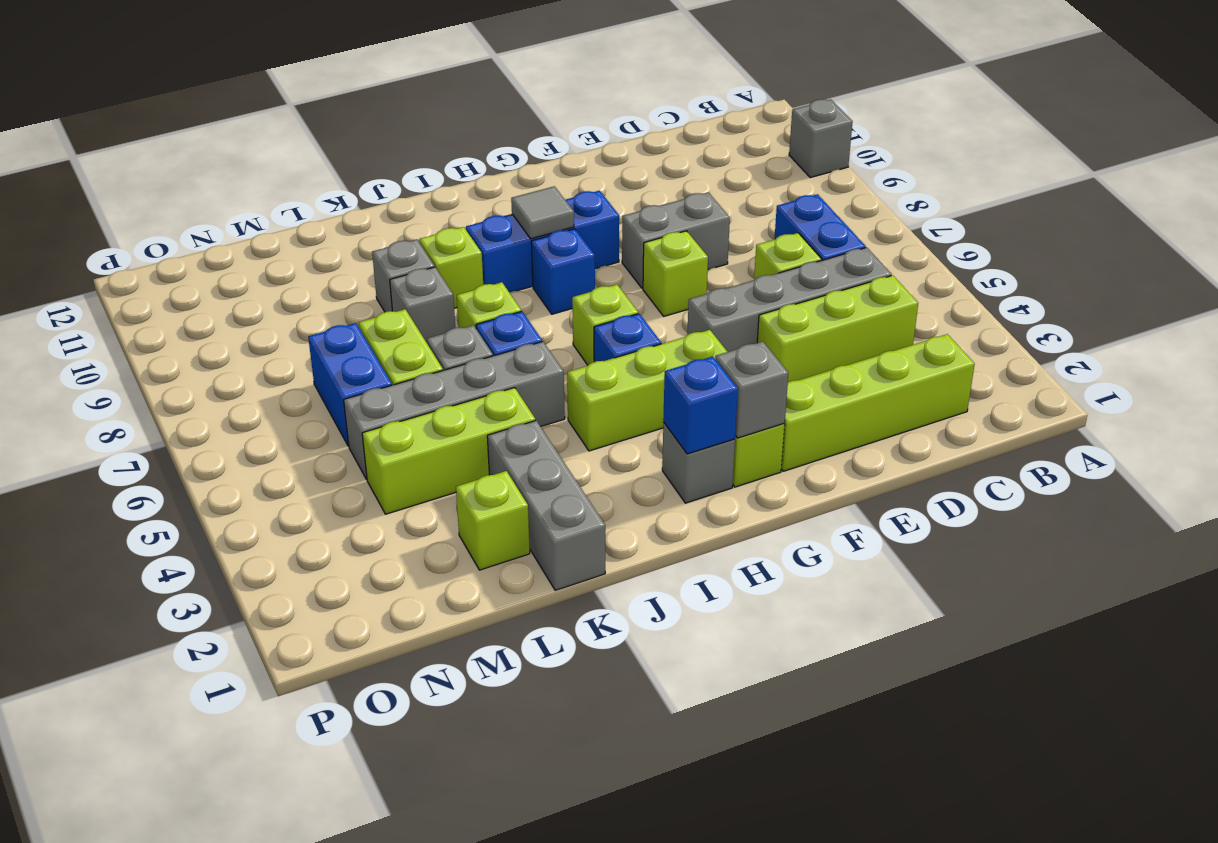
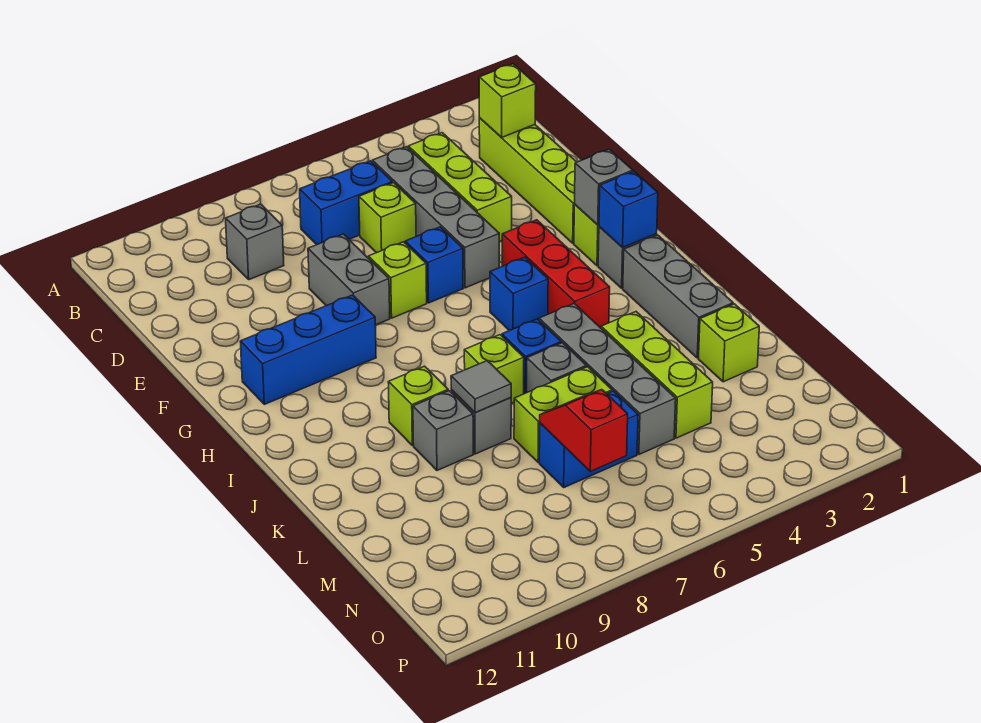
grey 1x1 brick [789,99,853,178] -> grey 1x1 brick moved to [226,204,284,280]
lime 1x3 brick [567,330,727,451] -> red 1x3 brick [502,220,610,328]
blue 1x3 brick [466,191,619,293] -> blue 1x3 brick turned to [240,295,376,404]
lime 1x1 brick [572,285,638,365] -> lime 1x1 brick moved to [479,64,536,137]
blue 1x1 brick [531,229,595,314] -> blue 1x1 brick moved to [405,227,463,303]
grey 1x1 tile [511,186,574,239] -> grey 1x1 tile moved to [451,361,511,413]
grey 1x3 brick [487,421,605,590] -> grey 1x3 brick turned to [623,235,733,358]
none -> red 1x2 slope [540,390,628,471]

